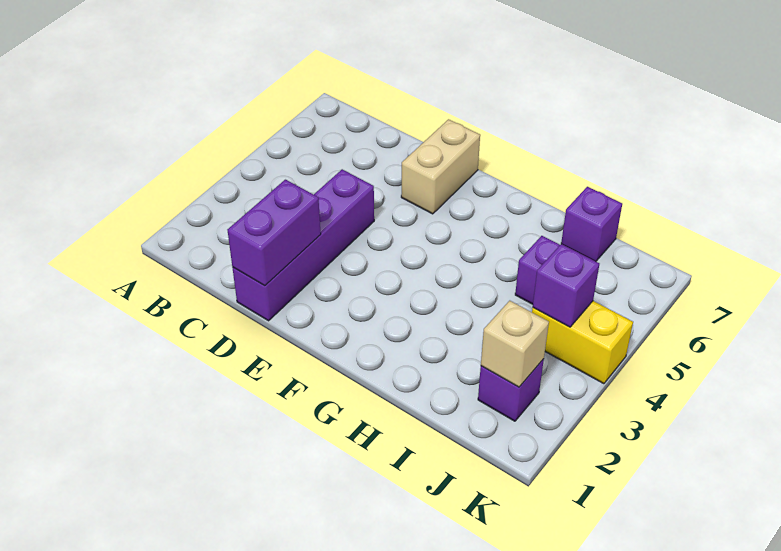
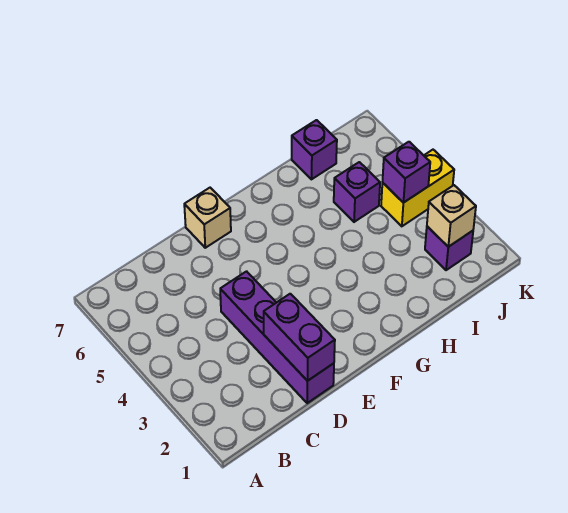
tan 1x2 brick [401,119,480,214] -> tan 1x1 brick [184,188,231,248]

